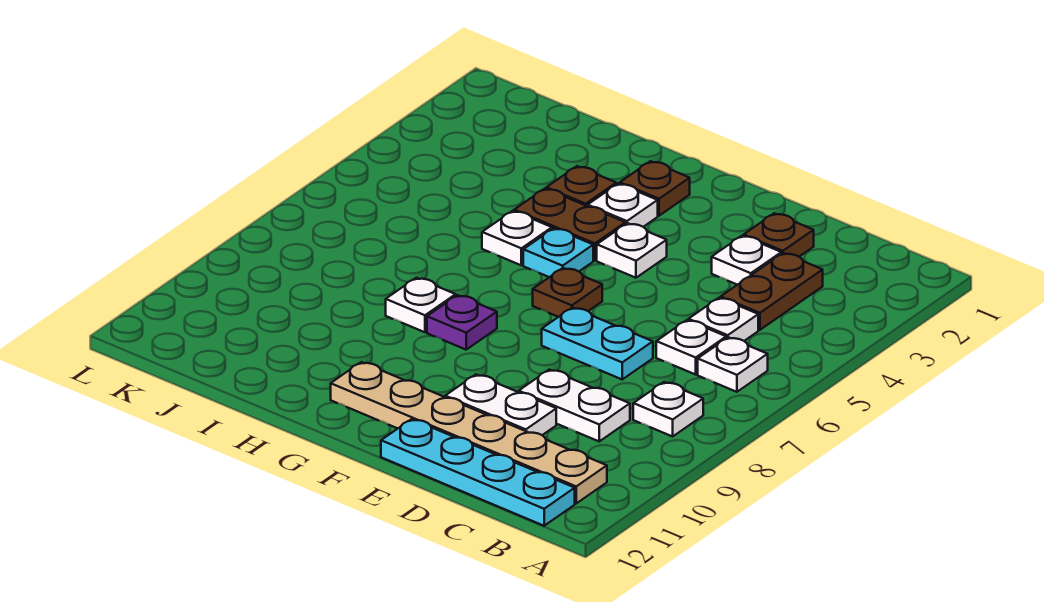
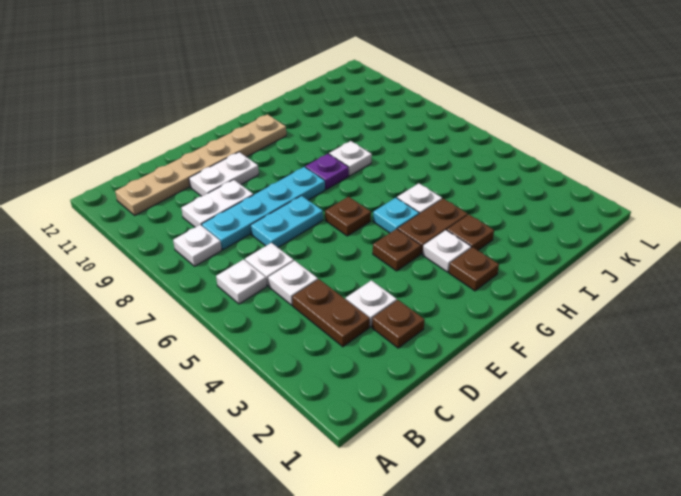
cyan 1x4 plate [381,419,575,526] -> cyan 1x4 plate moved to [202,167,325,250]
white 1x1 plate [597,223,667,278] -> brown 1x1 plate [373,229,421,271]

